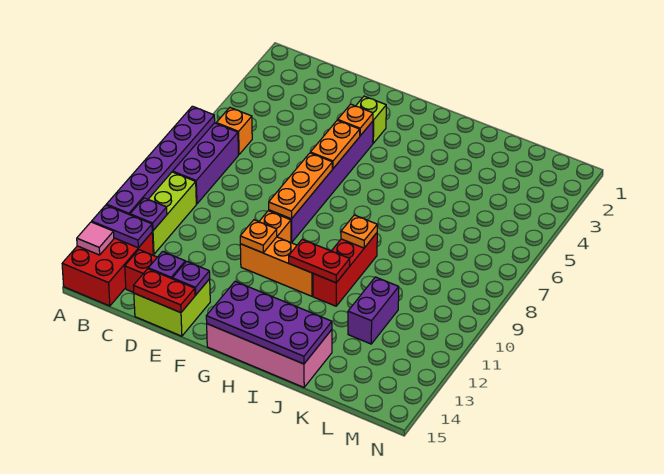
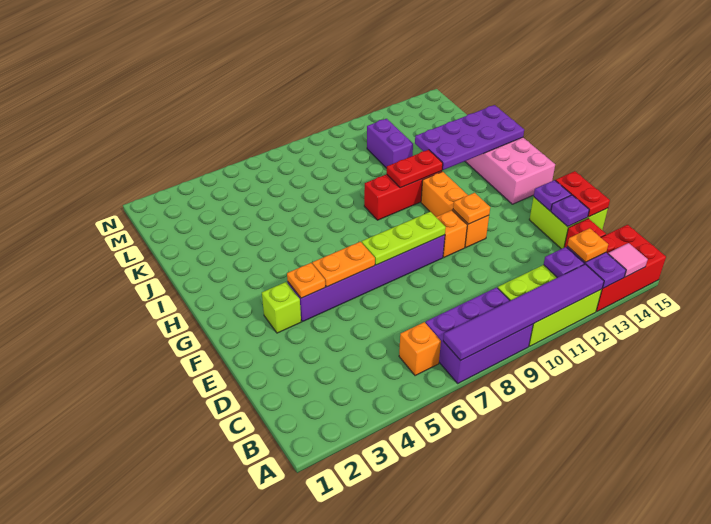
purple 1x6 plate [106,106,215,215] -> purple 1x6 tile [443,264,604,361]
orange 1x3 plate [269,153,332,219] -> lime 1x3 plate [362,212,446,265]
purple 2x4 plate [206,282,332,364] -> purple 2x4 plate turned to [415,105,524,170]
red 1x2 plate [289,239,350,283] -> red 1x2 plate turned to [387,150,443,188]
orange 1x1 plate [341,215,377,248] -> orange 1x1 plate moved to [567,228,608,262]
purple 1x2 brick [348,277,399,344] -> purple 1x2 brick turned to [367,119,413,168]

